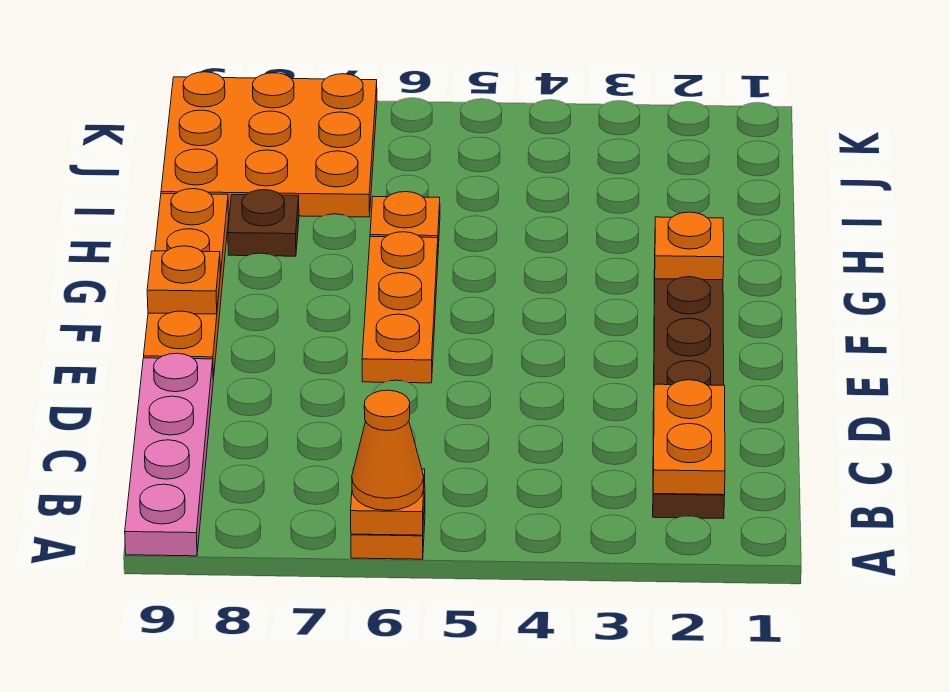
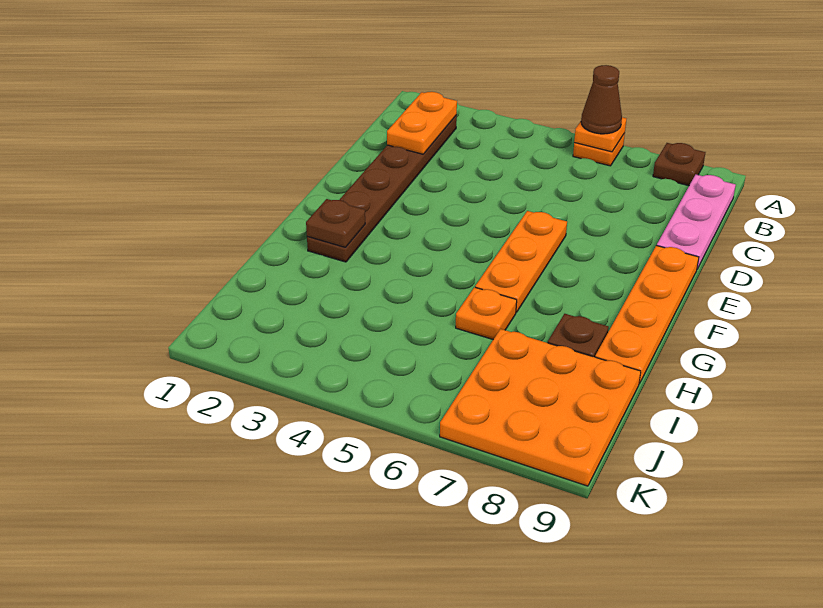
orange 1x1 cone [352,390,424,511] -> brown 1x1 cone [581,65,622,134]
none -> brown 1x1 plate [653,143,705,186]
pink 1x4 plate [125,353,213,556] -> pink 1x3 plate [657,175,736,269]
orange 1x1 plate [147,246,220,314] -> none
orange 1x1 plate [655,212,724,280] -> brown 1x1 plate [306,199,365,247]

